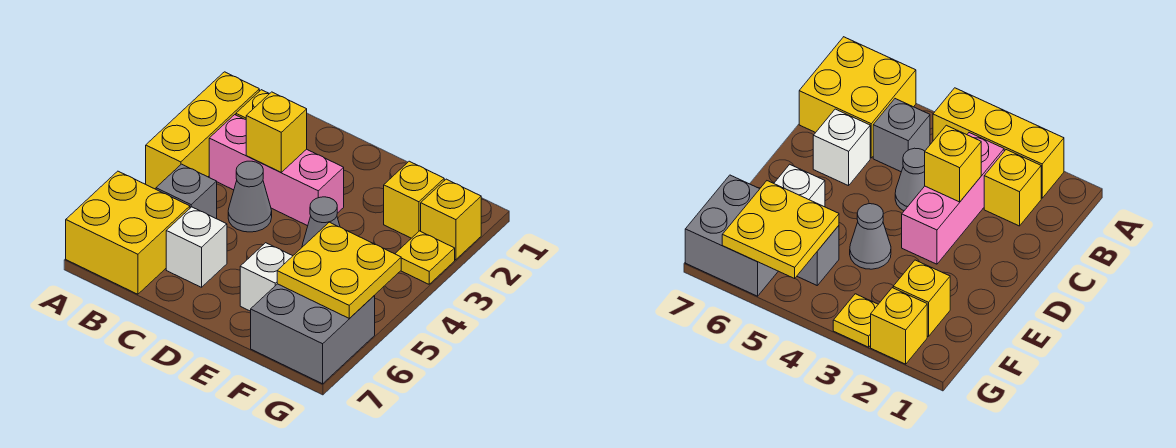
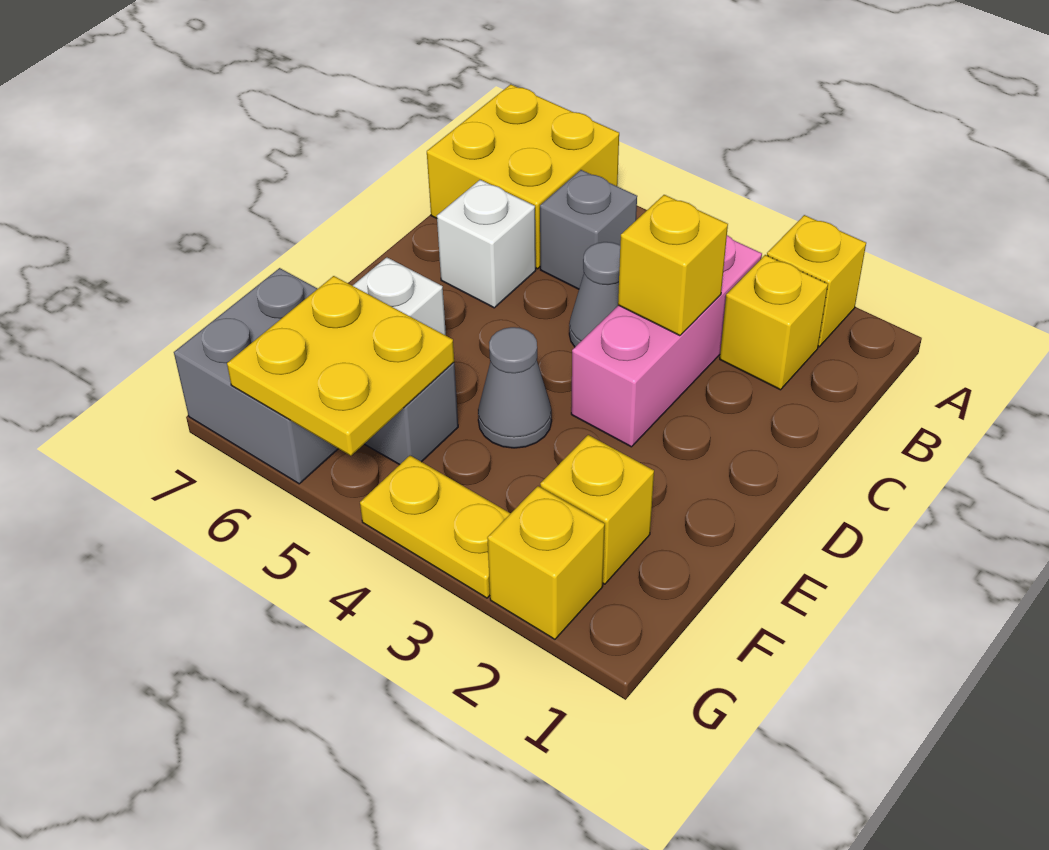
yellow 1x3 brick [146,72,259,189] -> yellow 1x1 brick [767,215,866,347]
yellow 1x1 plate [395,231,455,284] -> yellow 1x2 plate [360,456,511,598]

